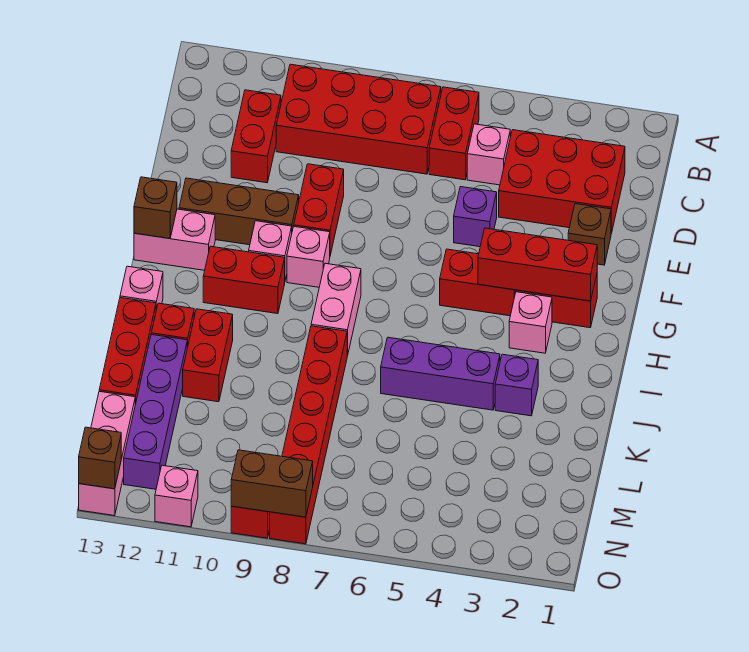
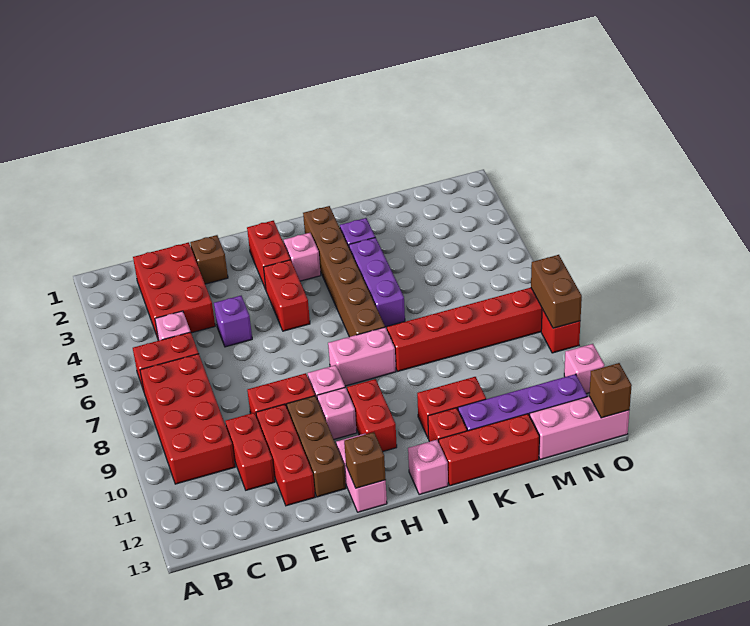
red 1x2 brick [231,90,281,183] -> red 1x2 brick turned to [225,413,275,490]
red 1x3 brick [478,228,597,301] -> red 1x3 brick moved to [256,404,315,506]
none -> brown 1x6 brick [303,206,385,337]

